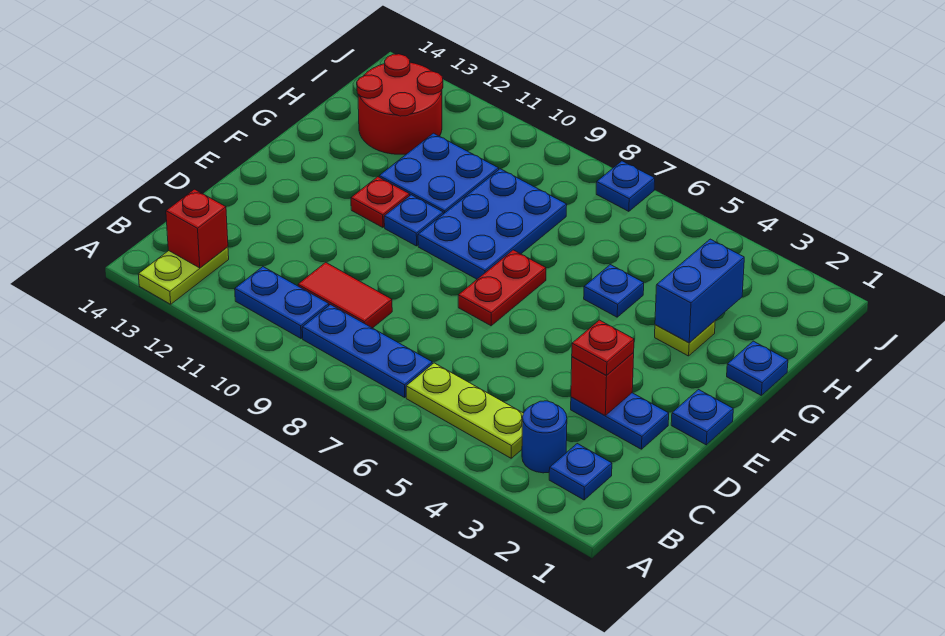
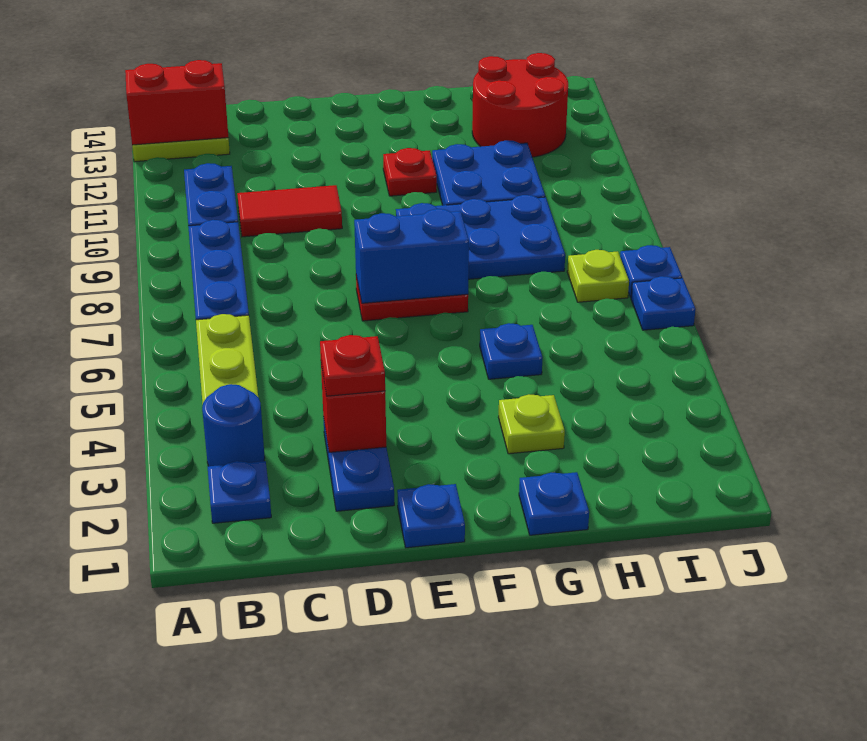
red 1x1 brick [166,189,228,268] -> red 1x2 brick [125,60,228,145]
red 1x2 tile [298,262,392,328] -> red 1x2 tile turned to [237,185,342,237]
blue 1x1 plate [384,195,443,246] -> blue 1x1 plate moved to [631,276,696,330]
blue 1x2 brick [655,239,744,343] -> blue 1x2 brick moved to [354,209,469,303]
none -> lime 1x1 plate [567,250,629,302]

